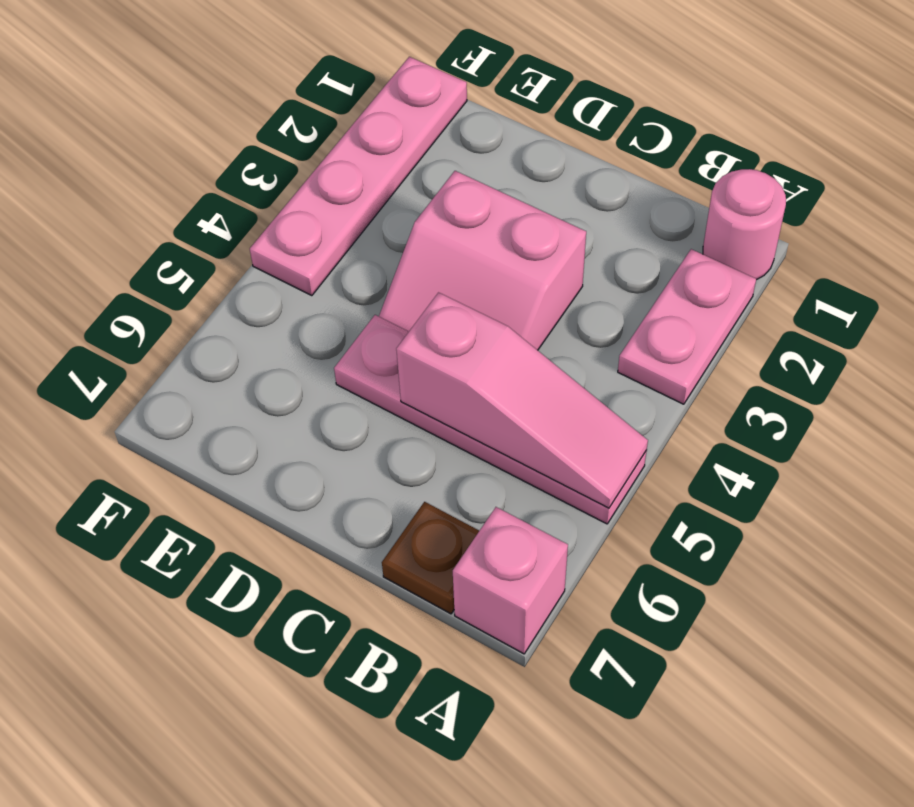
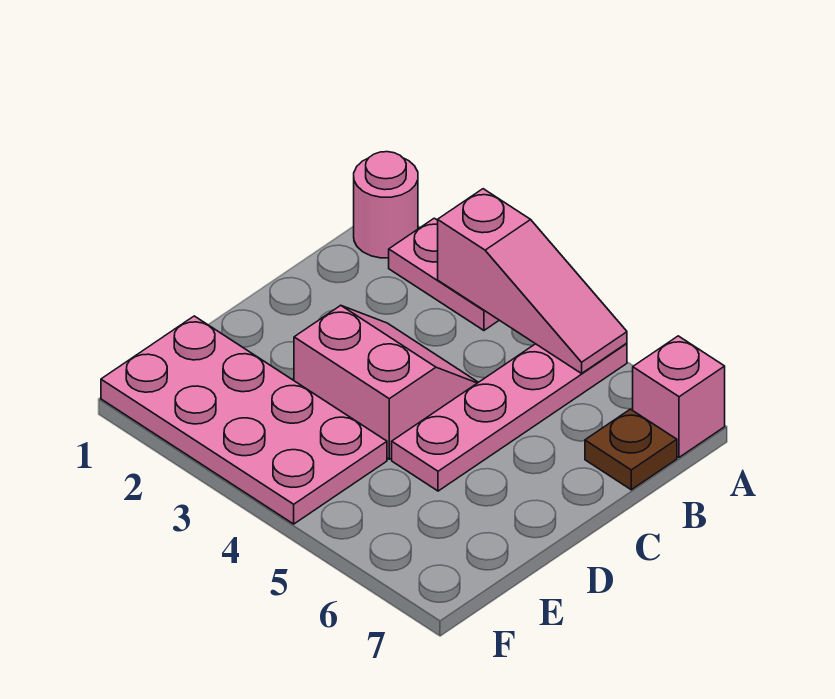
pink 1x3 slope [396,293,648,508] -> pink 1x3 slope turned to [438,189,627,373]
pink 2x2 slope [379,171,586,350] -> pink 2x2 slope turned to [294,305,478,459]
pink 1x4 plate [250,57,467,296] -> pink 2x4 plate [101,316,387,524]

